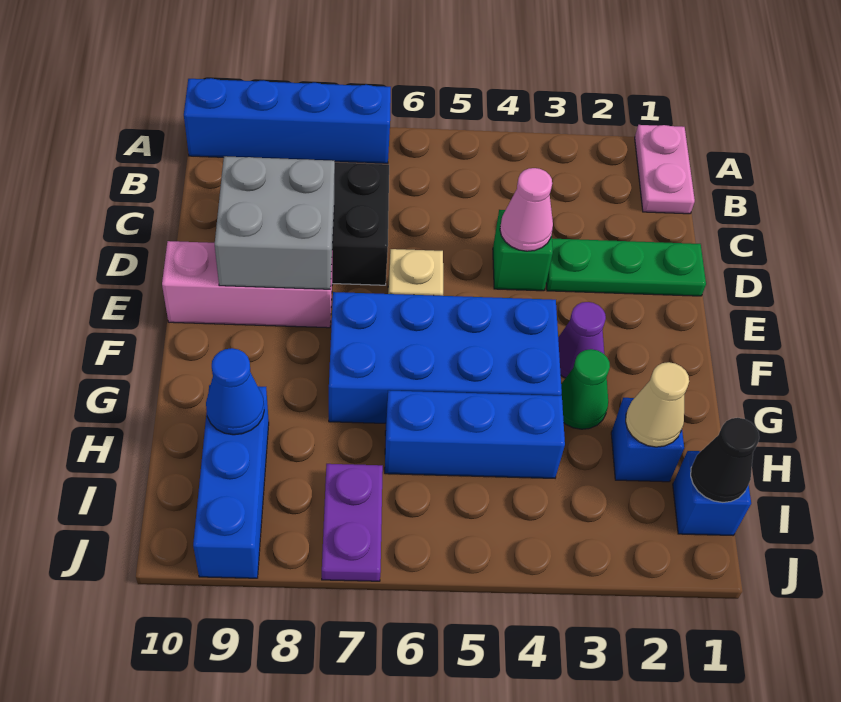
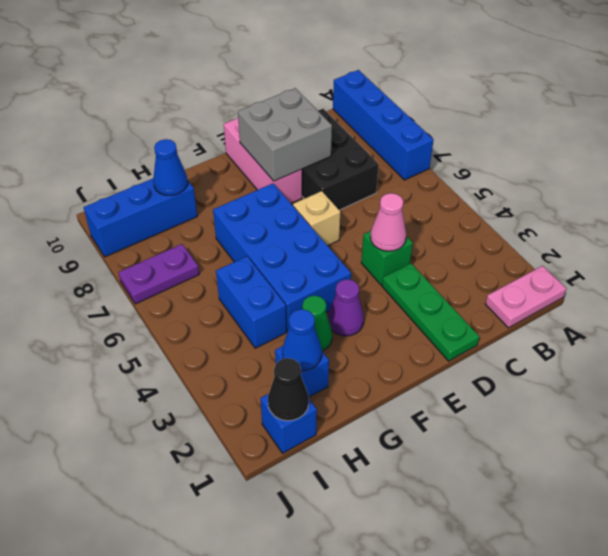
tan 1x1 cone [626,362,689,447] -> blue 1x1 cone [282,309,322,371]
blue 1x3 brick [385,390,565,478] -> blue 1x2 brick [216,256,286,348]

